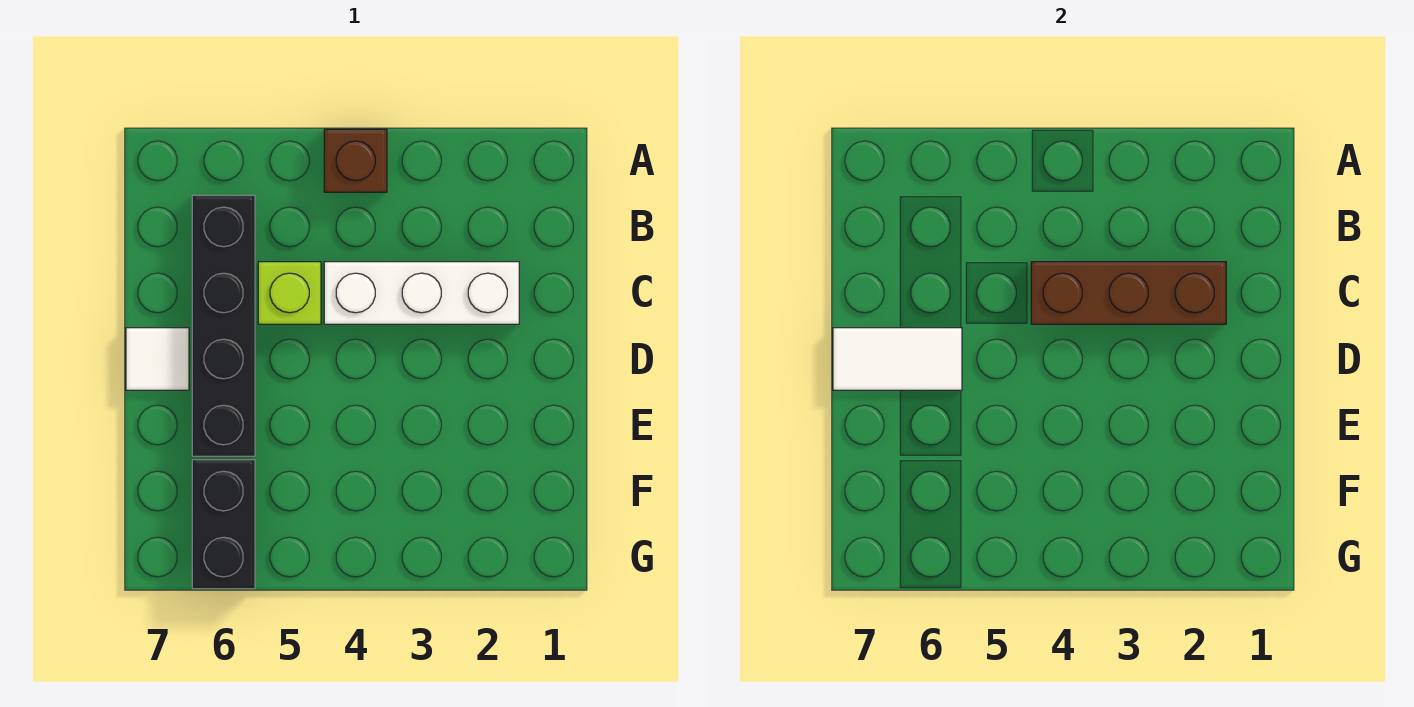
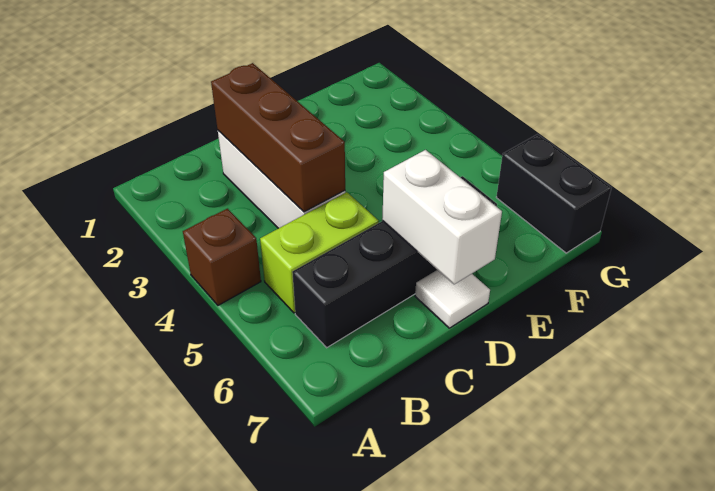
lime 1x1 brick [258,262,321,324] -> lime 1x2 brick [260,192,379,313]
white 1x2 tile [833,328,962,390] -> white 1x2 brick [382,150,502,284]
black 1x2 brick [192,460,255,589] -> black 1x2 brick turned to [496,134,611,253]

